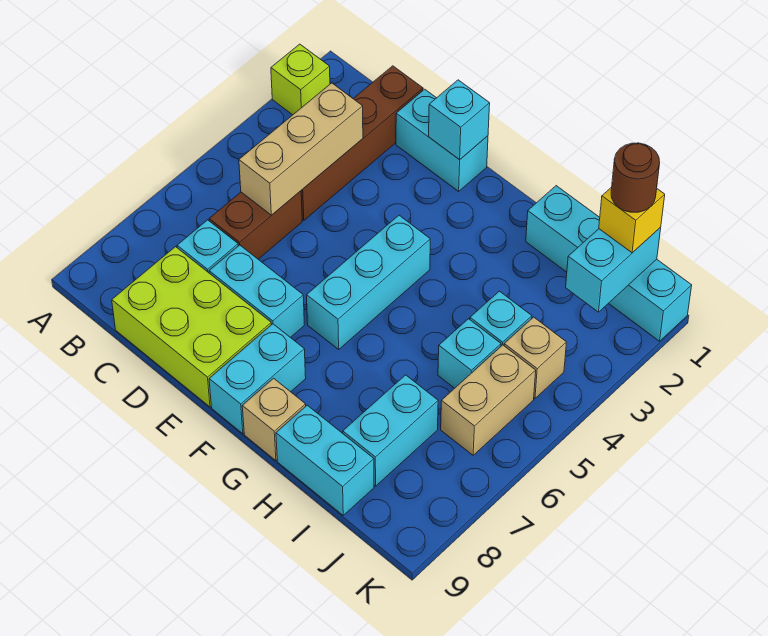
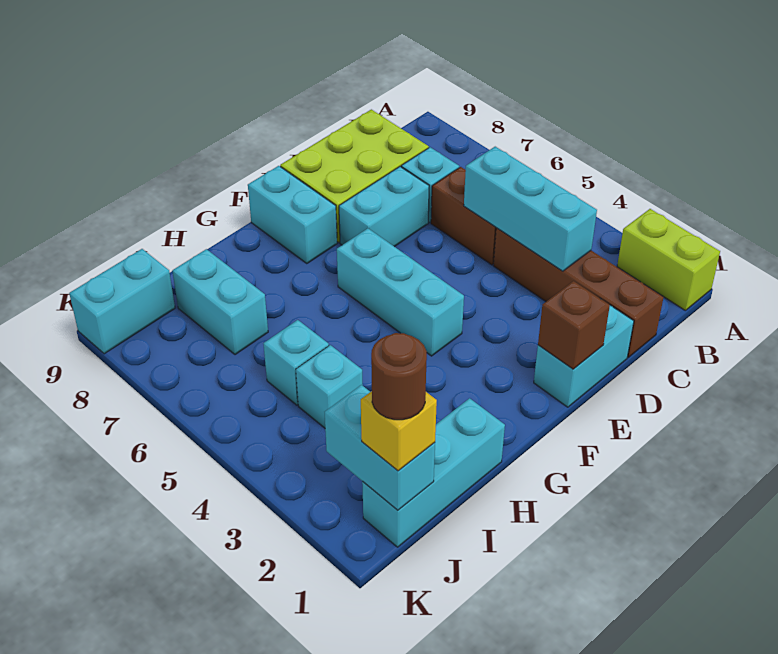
lime 1x1 brick [271,44,330,115] -> lime 1x2 brick [617,209,720,311]
tan 1x3 brick [239,83,363,215] -> cyan 1x3 brick [464,147,597,271]
cyan 1x1 brick [429,80,490,160] -> brown 1x1 brick [538,281,610,369]
tan 1x1 brick [242,378,306,461] -> none
cyan 1x4 brick [526,186,692,341] -> cyan 1x3 brick [362,398,505,547]
cyan 1x2 brick [276,405,374,515] -> cyan 1x2 brick moved to [69,249,175,354]
tan 1x1 brick [504,317,567,398] -> none
tan 1x2 brick [441,345,536,455] -> none

